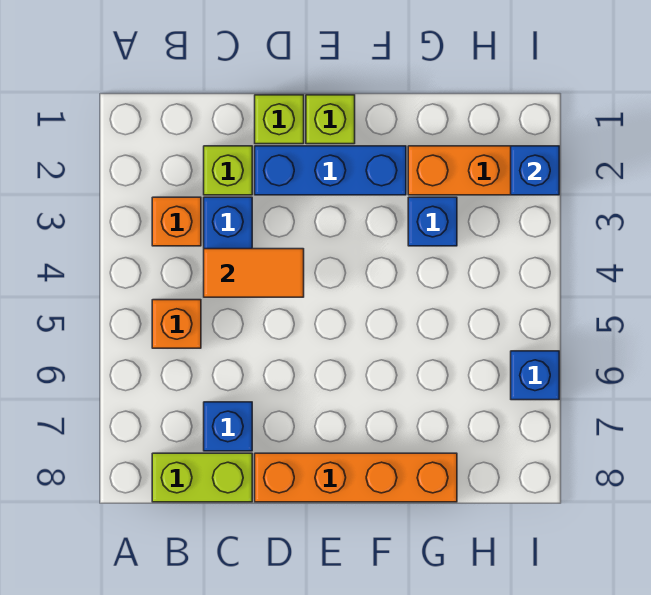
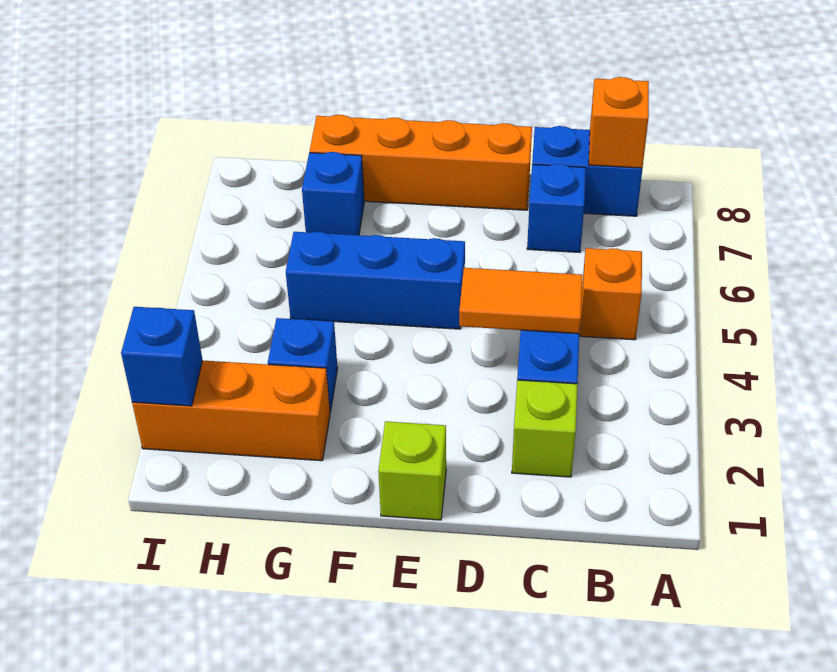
orange 1x1 brick [152,197,201,246] -> orange 1x1 brick moved to [589,77,649,168]
lime 1x2 brick [152,453,252,502] -> blue 1x2 brick [532,126,642,216]
lime 1x1 brick [255,95,304,144] -> none
blue 1x3 brick [255,146,406,195] -> blue 1x3 brick moved to [286,232,465,329]
blue 1x1 brick [511,351,559,400] -> blue 1x1 brick moved to [302,152,364,235]

